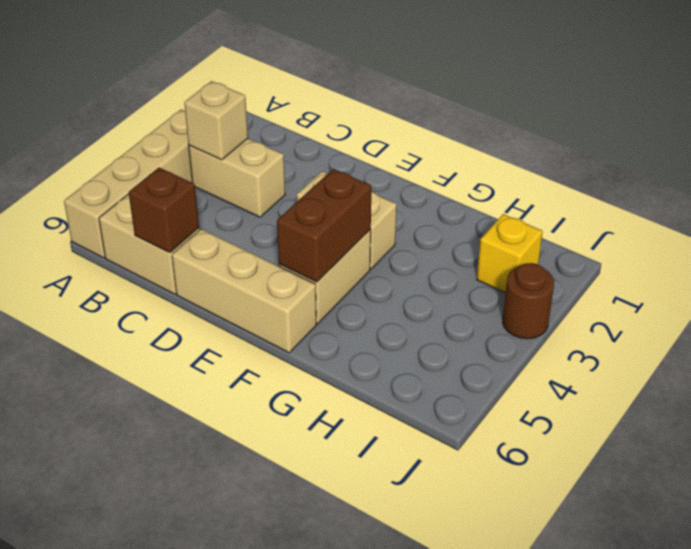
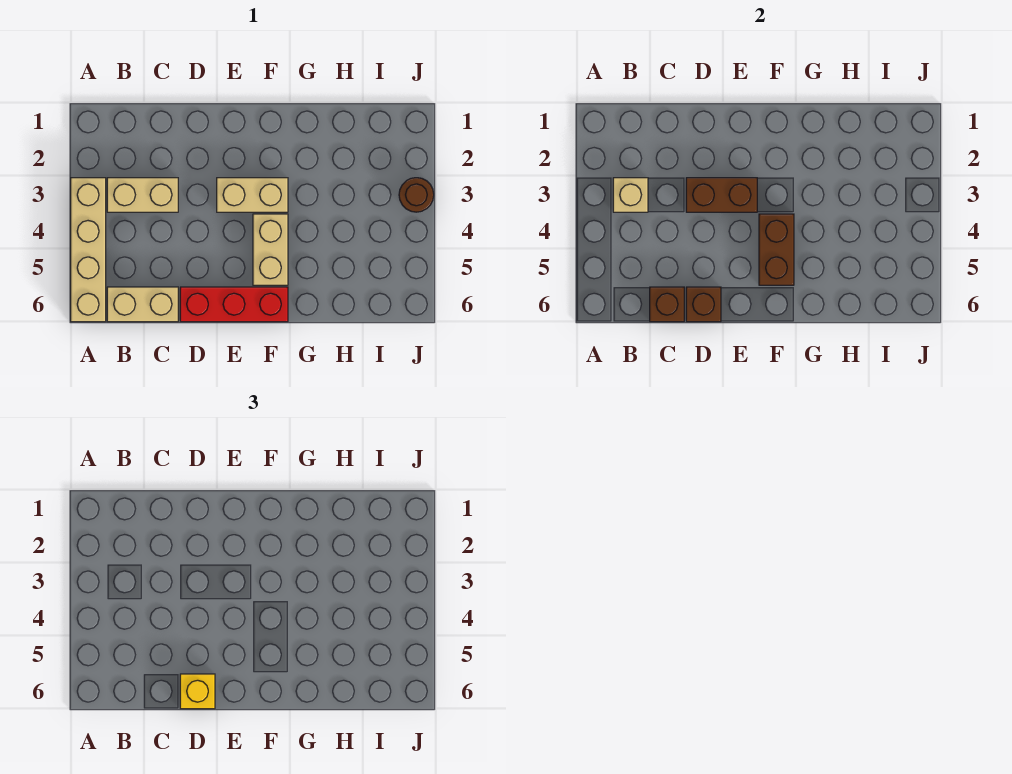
none -> brown 1x2 brick [686,178,757,212]
tan 1x3 brick [172,229,316,353] -> red 1x3 brick [180,287,288,322]
none -> brown 1x1 brick [686,287,721,322]
yellow 1x1 brick [477,214,543,293] -> yellow 1x1 brick moved to [180,674,215,709]

